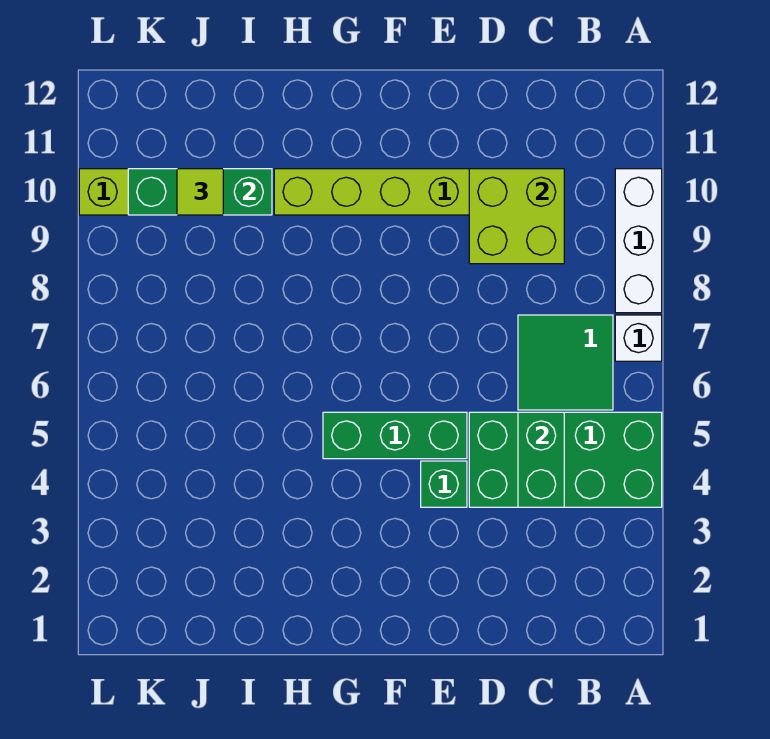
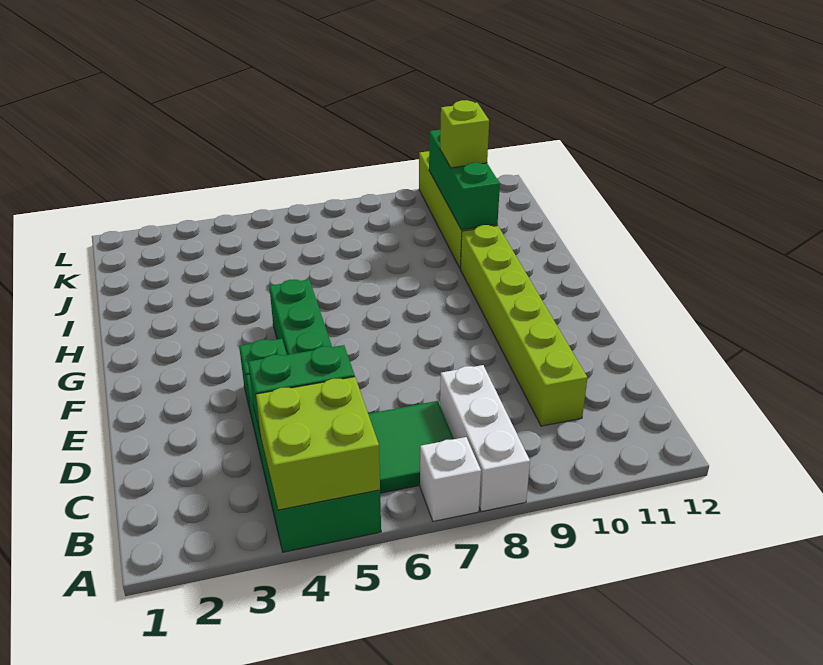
white 1x3 brick [615,169,662,313] -> white 1x3 brick turned to [440,365,530,512]
lime 2x2 brick [469,169,564,264] -> lime 2x2 brick moved to [256,377,380,510]
lime 1x1 tile [177,169,223,215] -> lime 1x1 brick [440,100,489,168]

